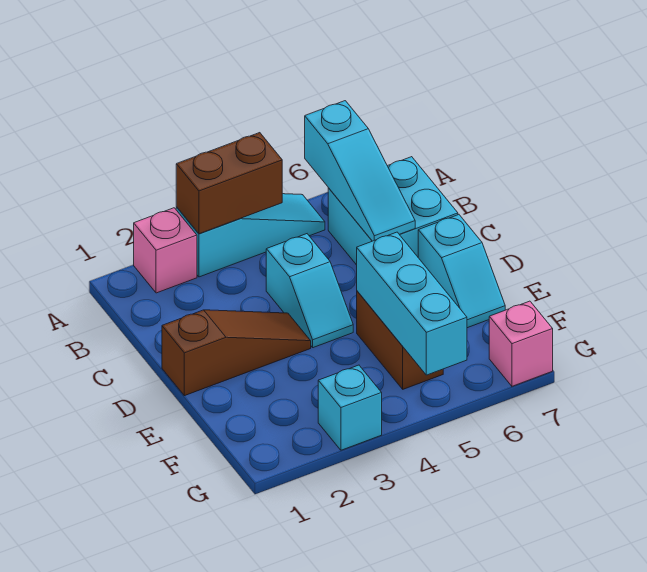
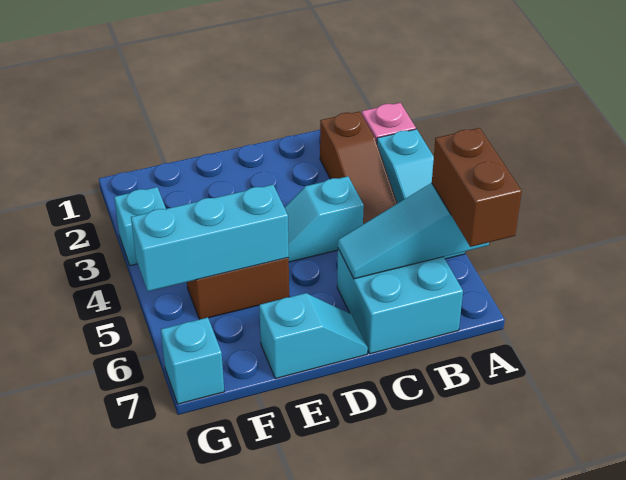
brown 1x2 brick [176,133,282,234] -> brown 1x2 brick moved to [432,128,522,247]
brown 1x3 slope [162,310,311,396] -> brown 1x3 slope moved to [320,112,397,224]
cyan 1x2 slope [418,215,505,328] -> cyan 1x2 slope turned to [259,293,368,379]
pink 1x1 brick [489,301,553,386] -> cyan 1x1 brick [161,317,224,404]

